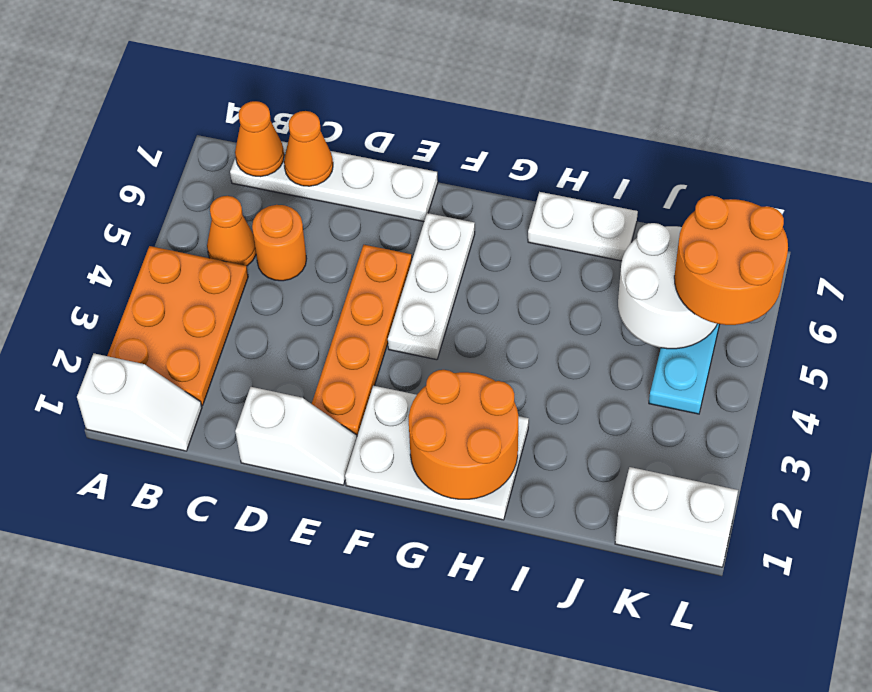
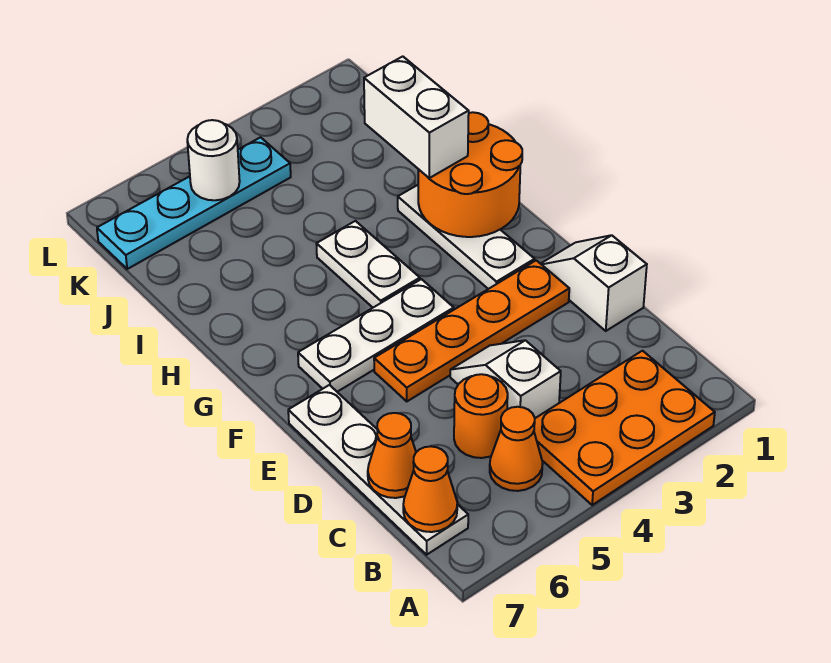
white 1x2 slope [77,354,202,451] -> white 1x2 slope moved to [450,340,561,418]
white 2x3 plate [345,386,529,520] -> white 1x3 plate [398,185,535,289]
white 1x2 plate [528,192,638,261] -> white 1x2 plate moved to [316,221,420,307]
white 2x2 round brick [618,223,717,349] -> white 1x1 round brick [187,120,240,200]
white 1x2 brick [615,467,738,567] -> white 1x2 brick moved to [364,56,469,178]
orange 2x2 round brick [674,196,788,325] -> none

